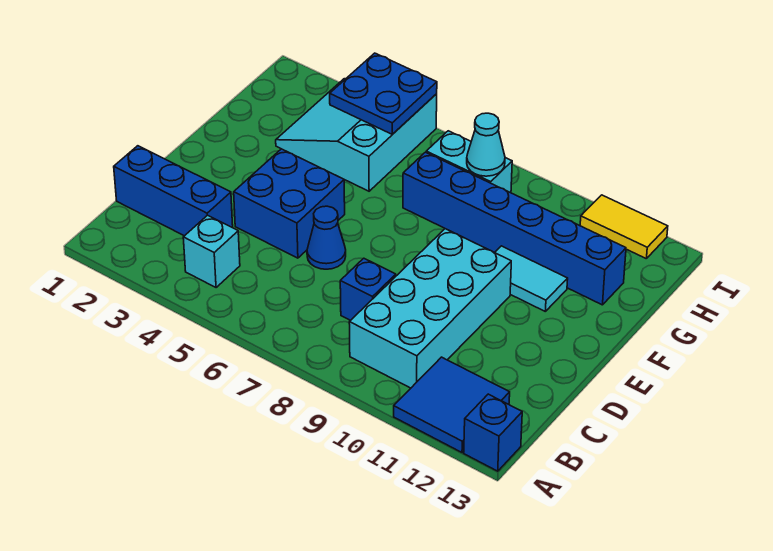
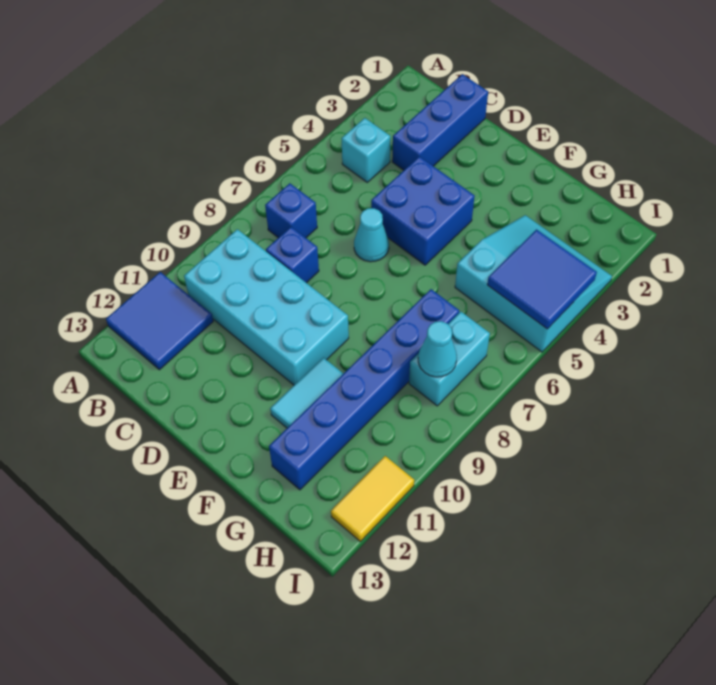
blue 1x1 brick [464,394,522,471] -> blue 1x1 brick moved to [265,183,317,238]
blue 1x1 cone [307,206,346,269] -> cyan 1x1 cone [354,208,389,262]
blue 2x2 plate [330,53,437,134] -> blue 2x2 tile [487,230,597,329]

